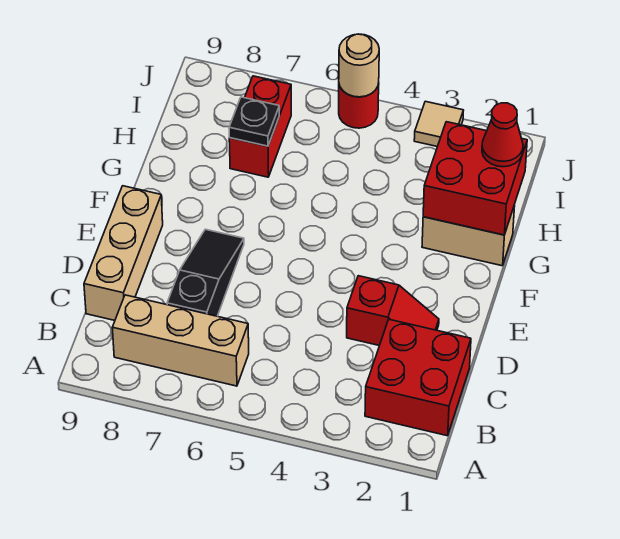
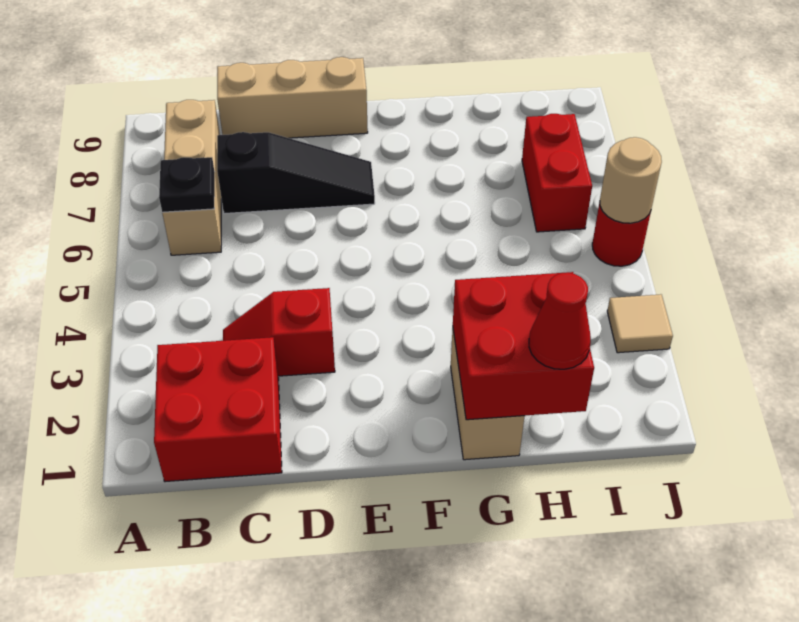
red 1x2 slope [347,276,439,346] -> red 1x2 slope turned to [223,288,335,376]
red 1x2 brick [229,76,291,177] -> red 1x2 brick turned to [522,114,592,232]
black 1x1 plate [229,97,279,146] -> black 1x1 plate moved to [159,157,215,213]

